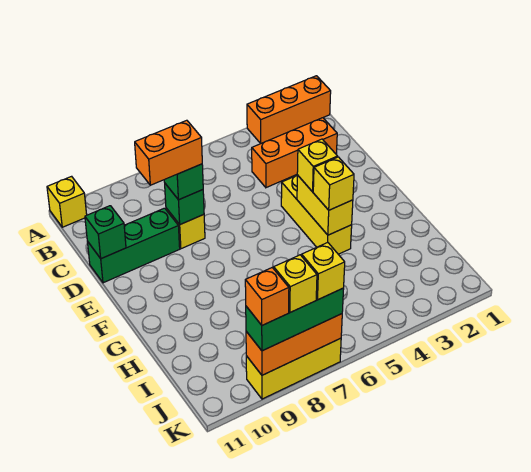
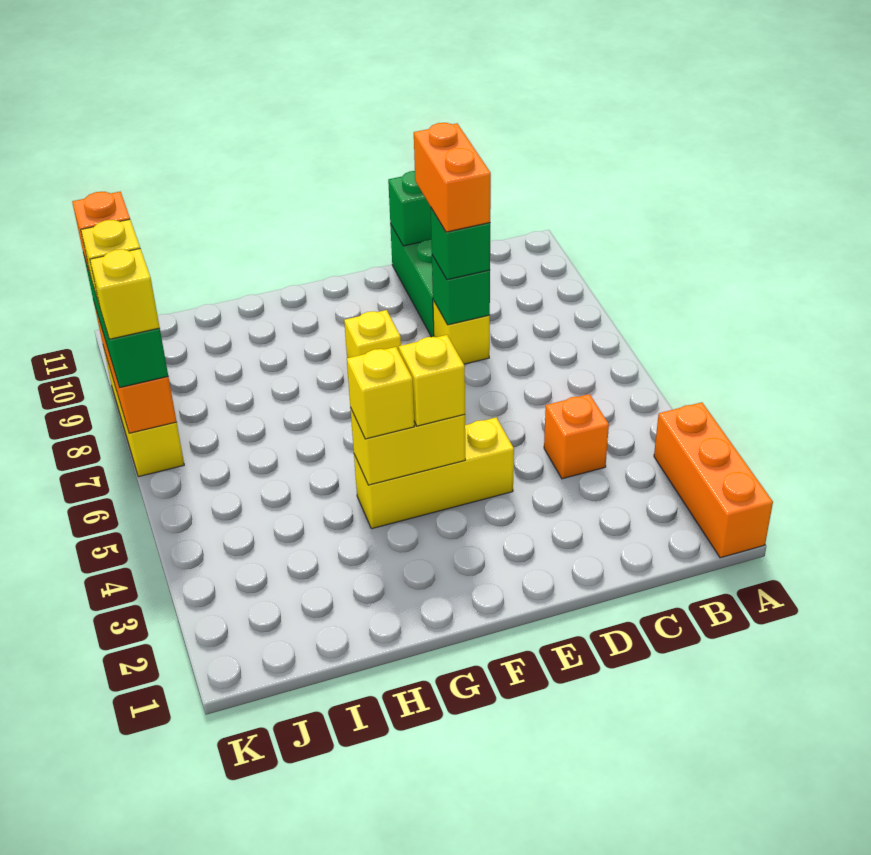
yellow 1x1 brick [47,176,87,227] -> yellow 1x1 brick moved to [344,310,401,358]
orange 1x3 brick [252,118,337,188] -> orange 1x1 brick [544,394,609,479]

